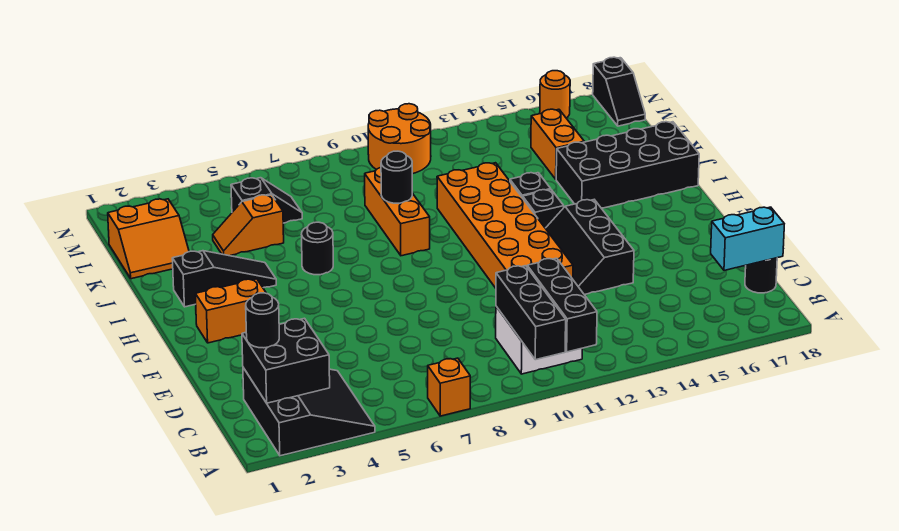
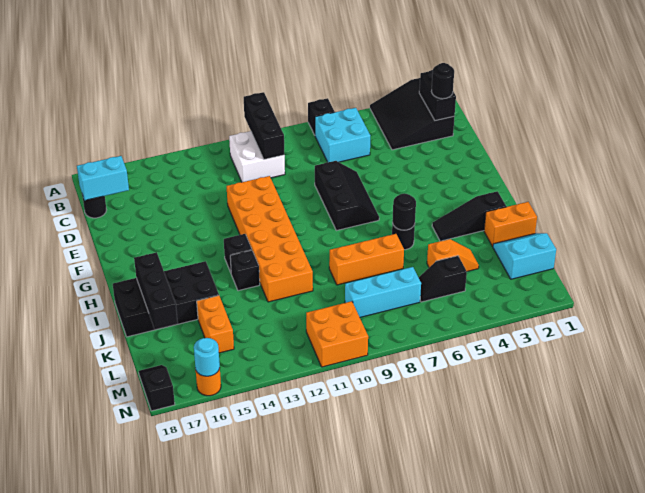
orange 1x1 brick [428,358,470,416] -> black 1x1 brick [308,98,334,135]
black 1x3 brick [527,258,597,352] -> black 1x3 brick moved to [134,252,178,329]
black 2x2 brick [242,318,330,403] -> black 1x2 brick [419,70,456,121]
none -> cyan 2x2 brick [315,108,370,162]
black 2x3 slope [545,200,634,295] -> black 2x3 slope moved to [315,161,379,231]
orange 1x2 brick [195,279,266,343] -> orange 1x2 brick moved to [484,202,537,246]
orange 1x3 brick [365,167,430,256] -> orange 1x3 brick turned to [329,234,404,285]
black 1x1 round brick [381,151,412,203] -> black 1x1 round brick moved to [392,194,416,230]
orange 2x2 slope [108,199,189,279] -> cyan 2x2 slope [493,233,556,279]
none -> cyan 1x3 brick [345,267,421,317]
orange 2x2 round brick [368,104,431,174] -> orange 2x2 brick [306,301,368,367]
none -> cyan 1x1 round brick [194,338,220,376]

